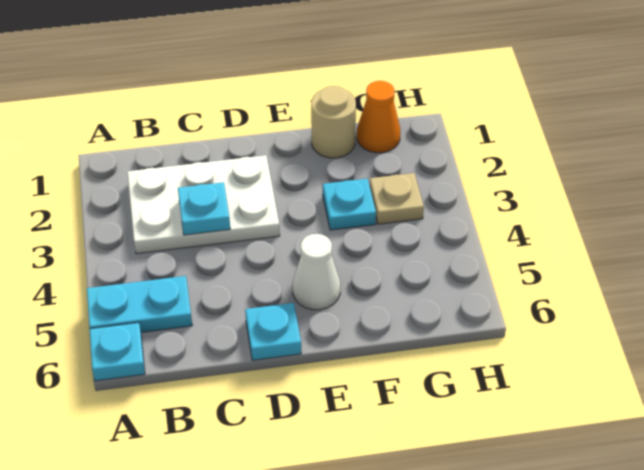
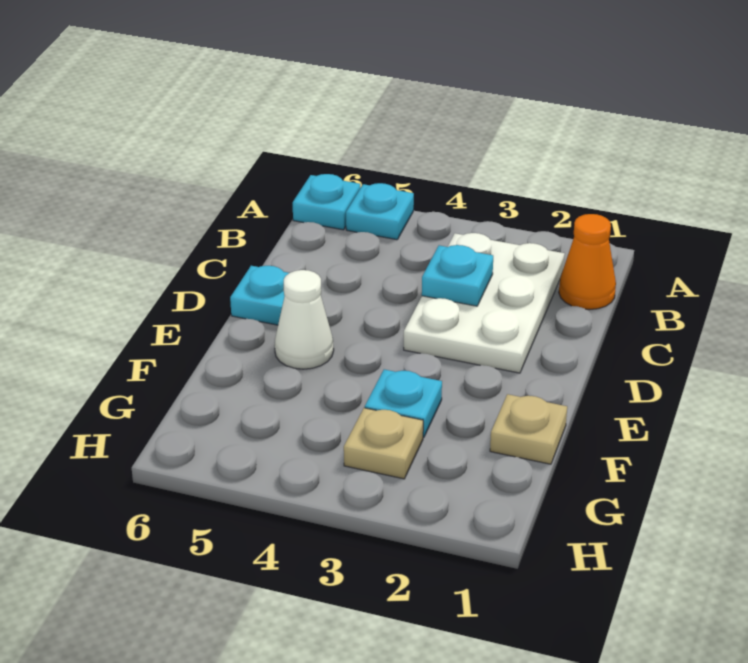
cyan 1x2 plate [87,276,192,332] -> cyan 1x1 plate [346,183,414,240]
tan 1x1 round brick [311,86,356,158] -> tan 1x1 plate [490,394,567,464]
orange 1x1 cone [357,81,400,153] -> orange 1x1 cone moved to [559,214,616,309]

